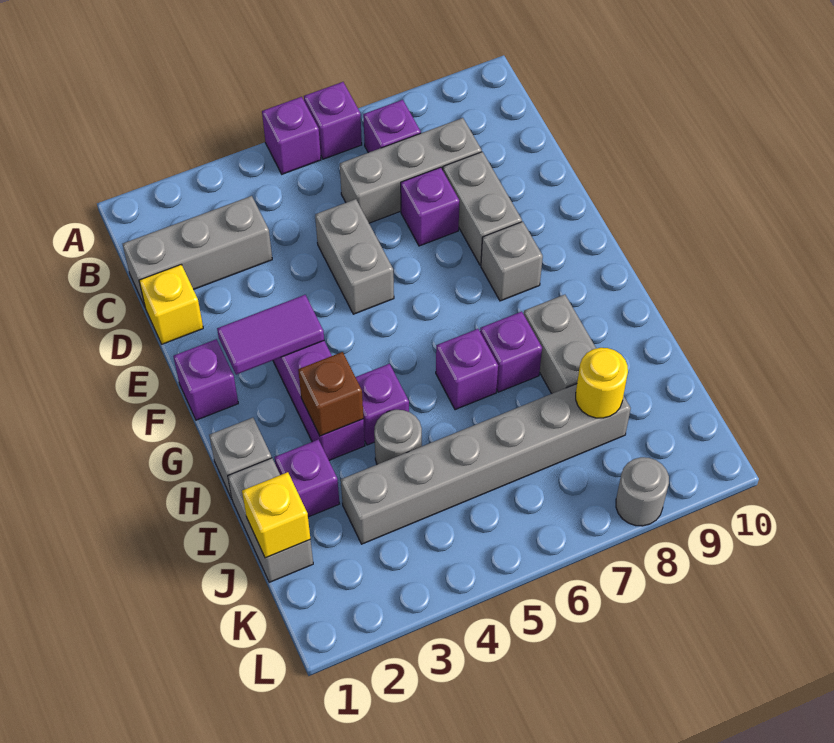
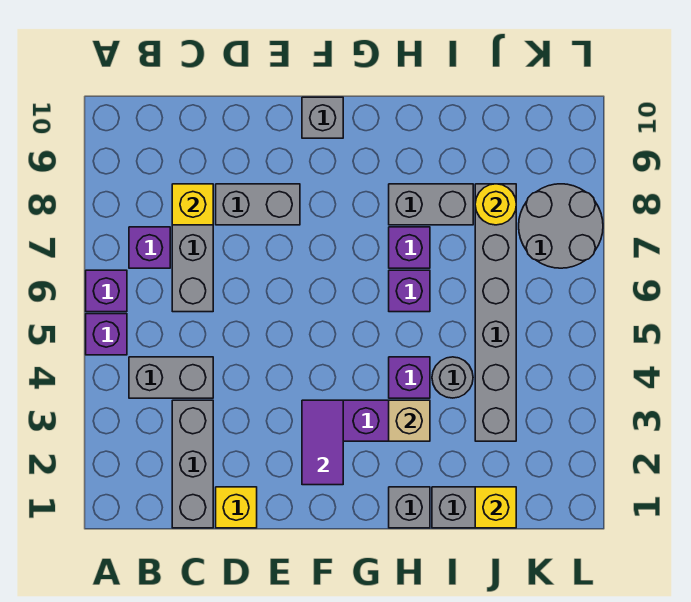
none -> yellow 1x1 brick [172,184,213,225]
grey 1x2 brick [315,199,394,314] -> grey 1x2 brick moved to [129,357,213,398]
purple 1x1 brick [401,167,459,246] -> none
purple 1x1 brick [173,339,238,420] -> none
grey 1x1 brick [481,222,543,301] -> grey 1x1 brick moved to [302,97,343,138]
brown 1x1 brick [298,352,363,436] -> tan 1x1 brick [389,400,430,441]
purple 1x1 brick [275,439,339,517] -> none
grey 1x1 round brick [616,457,669,526] -> grey 2x2 round brick [519,184,603,268]

